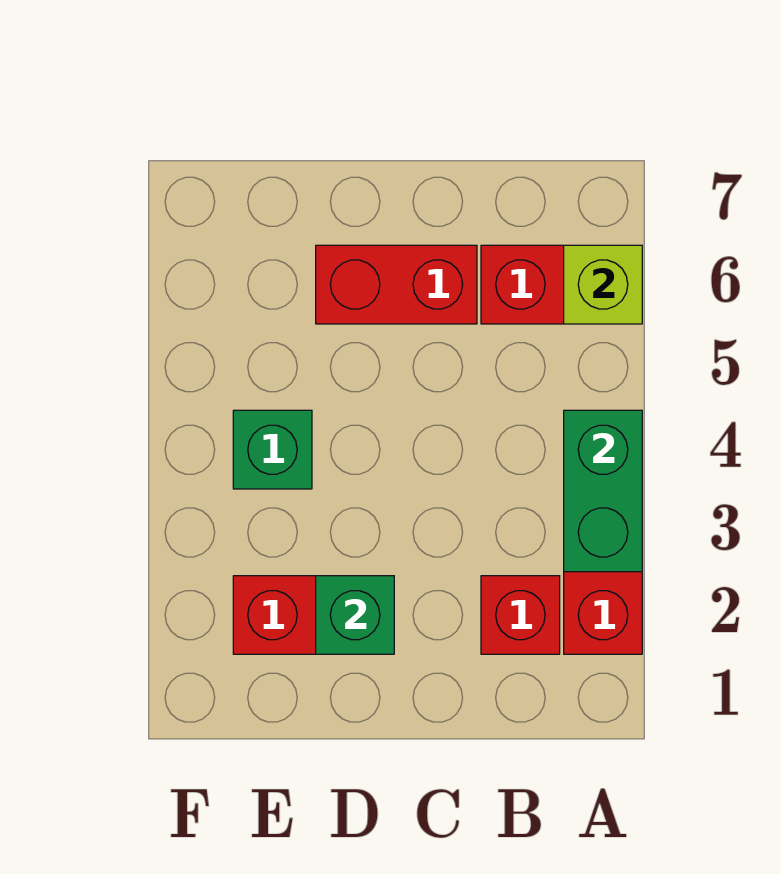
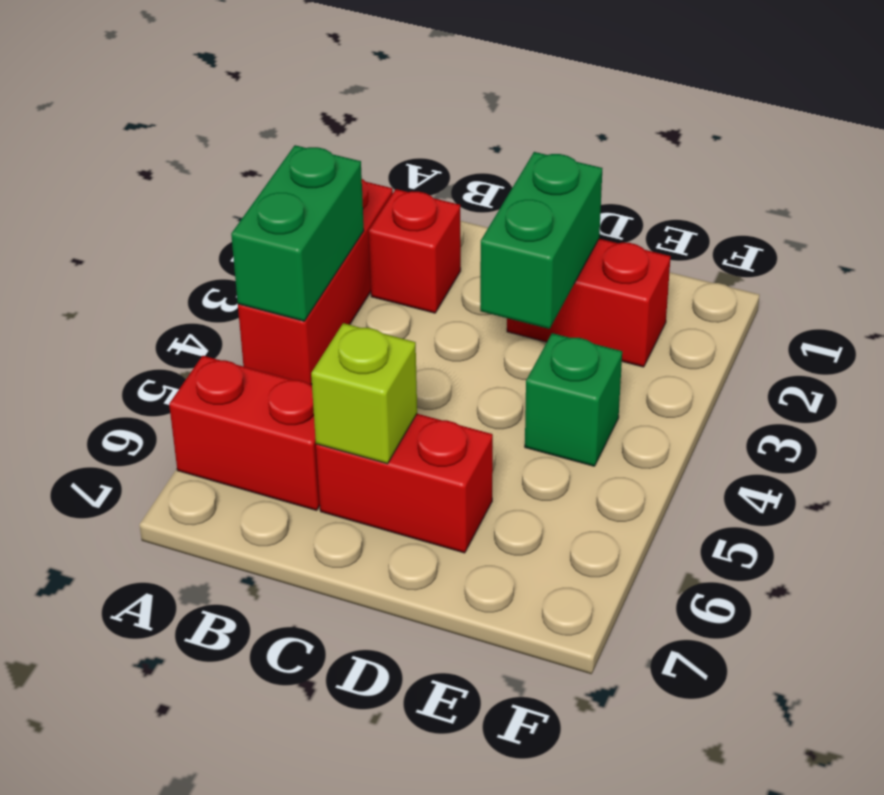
lime 1x1 brick [564,245,642,324] -> lime 1x1 brick moved to [311,323,417,464]
green 1x1 brick [316,576,394,654] -> green 1x2 brick [480,152,602,329]

